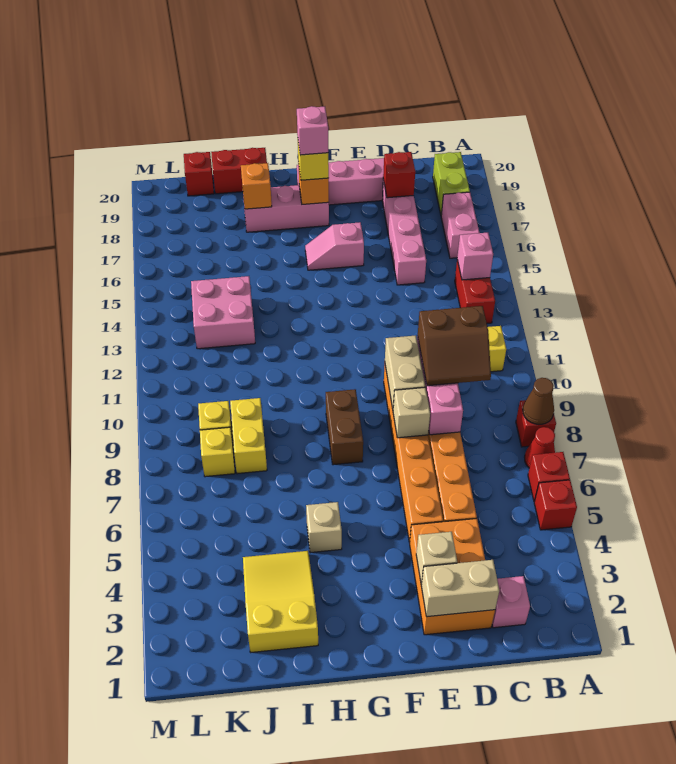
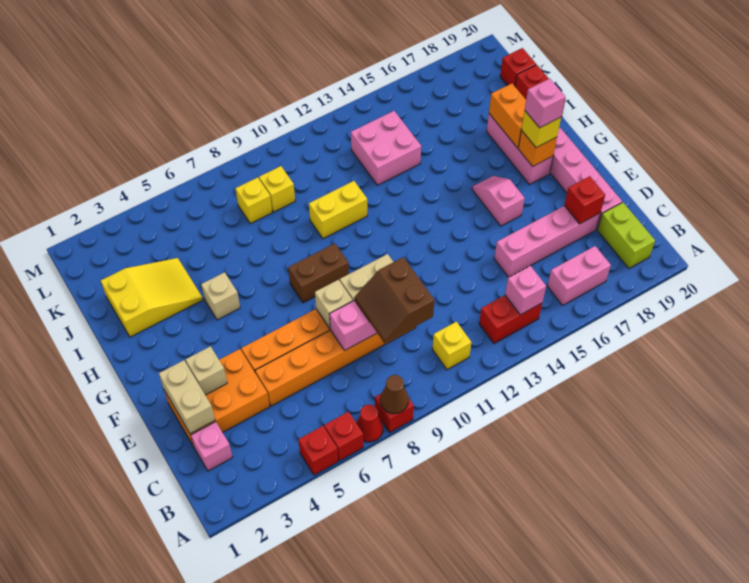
lime 1x2 brick [433,152,470,214] -> lime 1x2 brick turned to [598,202,655,268]
orange 1x1 brick [241,163,272,209] -> orange 1x2 brick [489,84,526,148]
yellow 1x2 brick [230,398,267,474] -> yellow 1x2 brick moved to [309,181,367,239]

